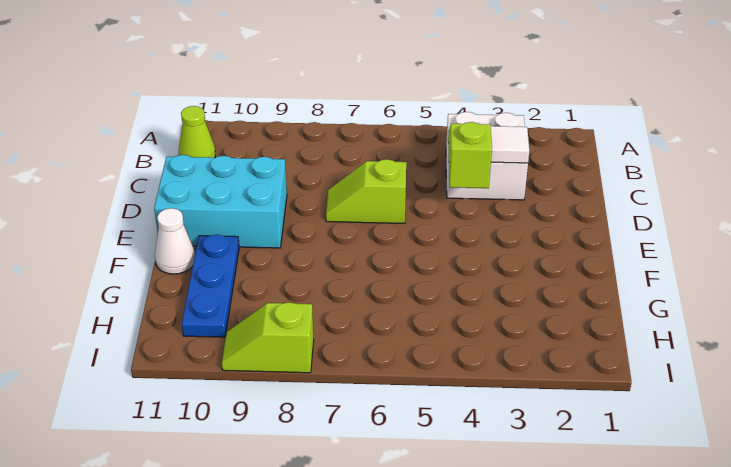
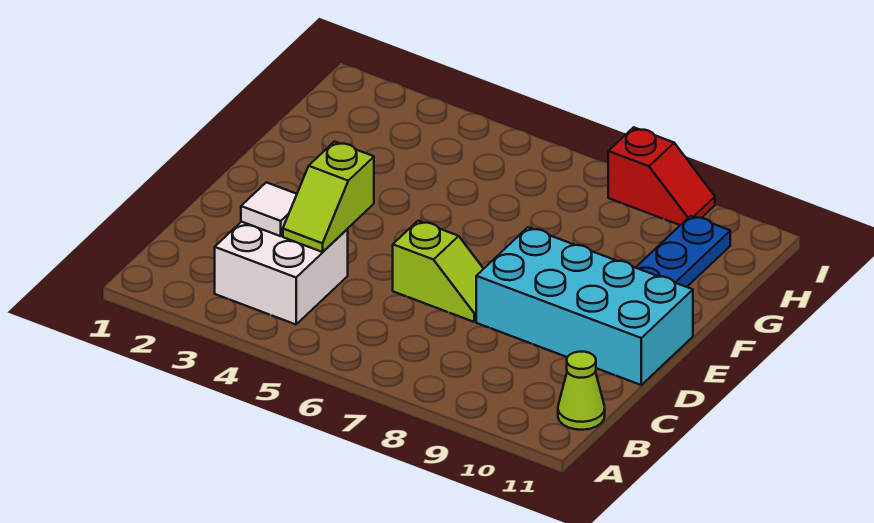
cyan 2x3 brick [154,155,287,248] -> cyan 2x4 brick [476,227,693,385]
white 1x1 cone [155,208,195,274] -> none
lime 1x2 slope [222,302,314,373] -> red 1x2 slope [608,127,715,225]

